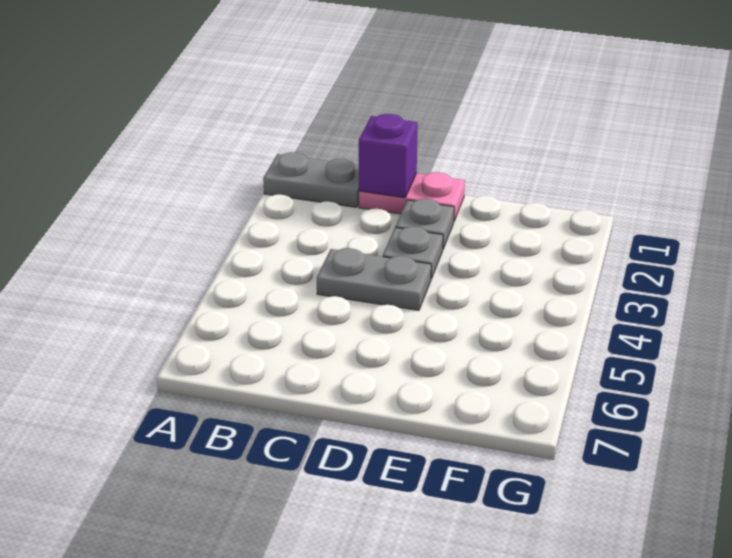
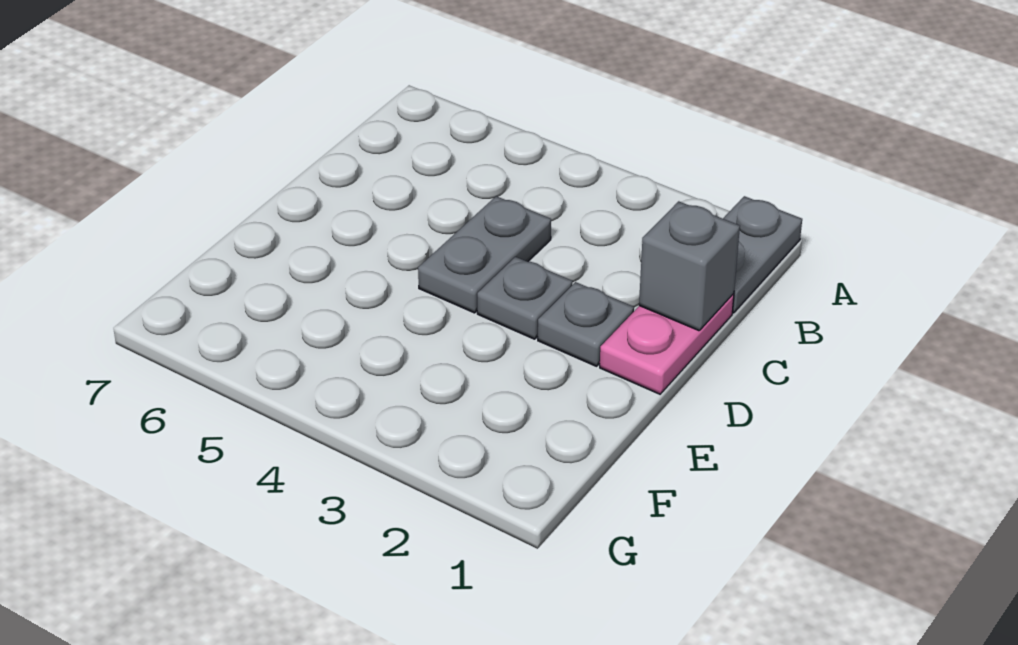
purple 1x1 brick [359,114,418,198] -> grey 1x1 brick [639,201,740,331]

